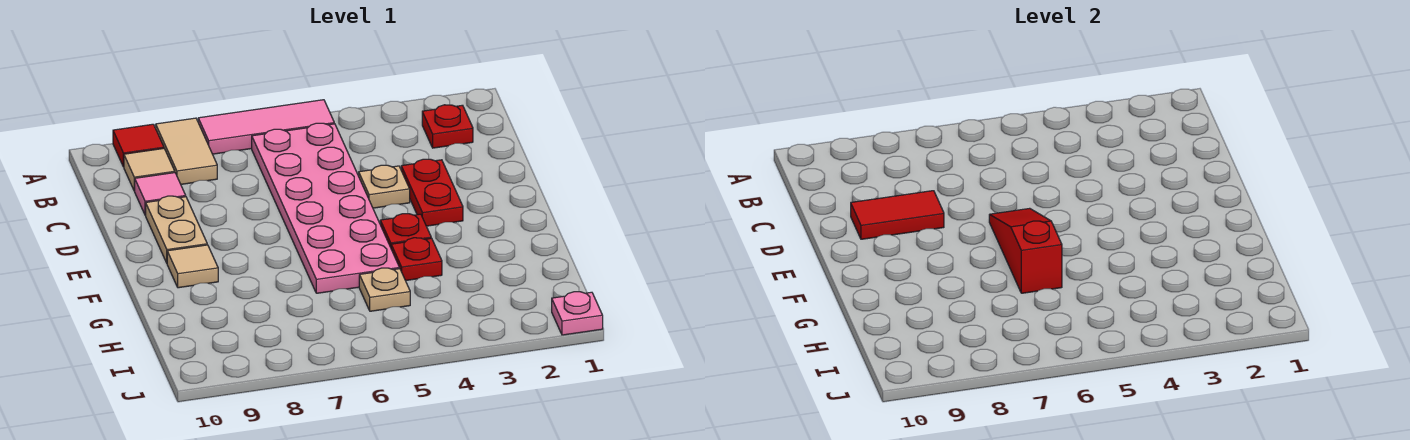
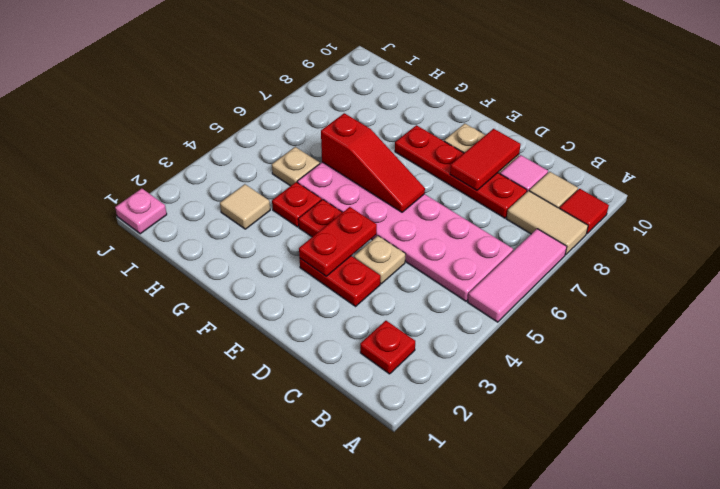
none -> red 1x4 plate [395,125,527,218]
none -> red 1x2 plate [299,207,377,276]
tan 1x1 tile [167,245,218,288] -> tan 1x1 tile moved to [220,184,270,229]

